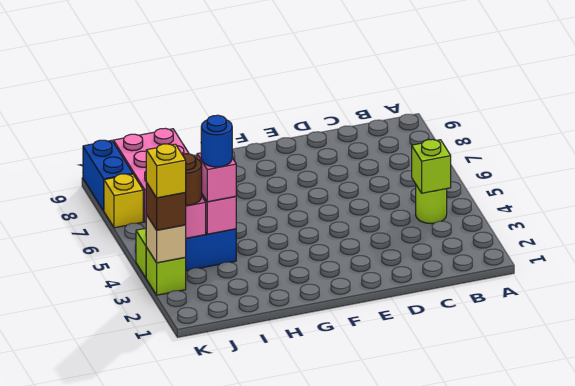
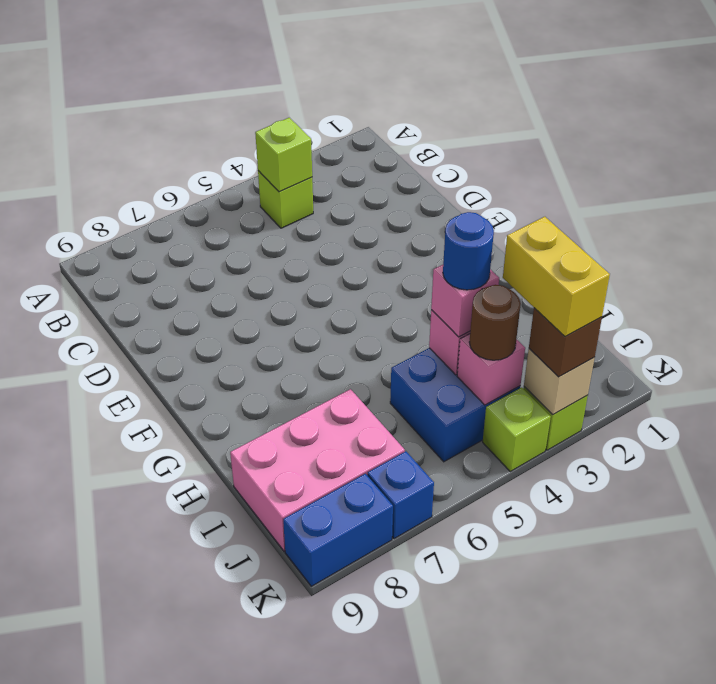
lime 1x1 round brick [416,185,447,224] -> lime 1x1 brick [258,171,313,228]
yellow 1x1 brick [146,144,186,198] -> yellow 1x2 brick [503,217,610,337]
yellow 1x1 brick [104,174,143,228] -> blue 1x1 brick [367,451,434,539]

